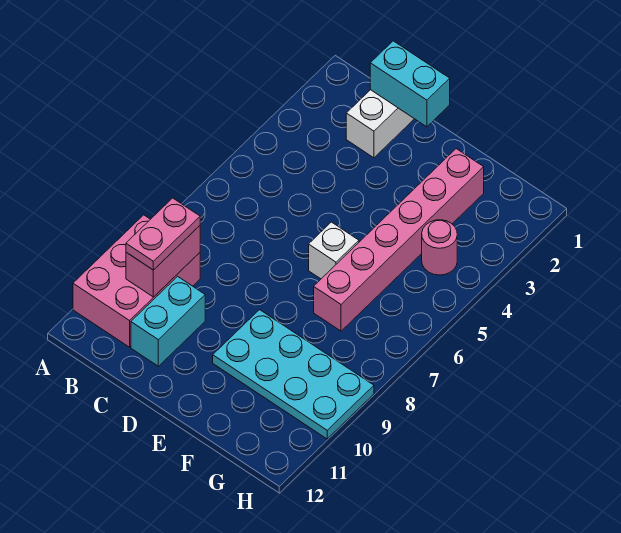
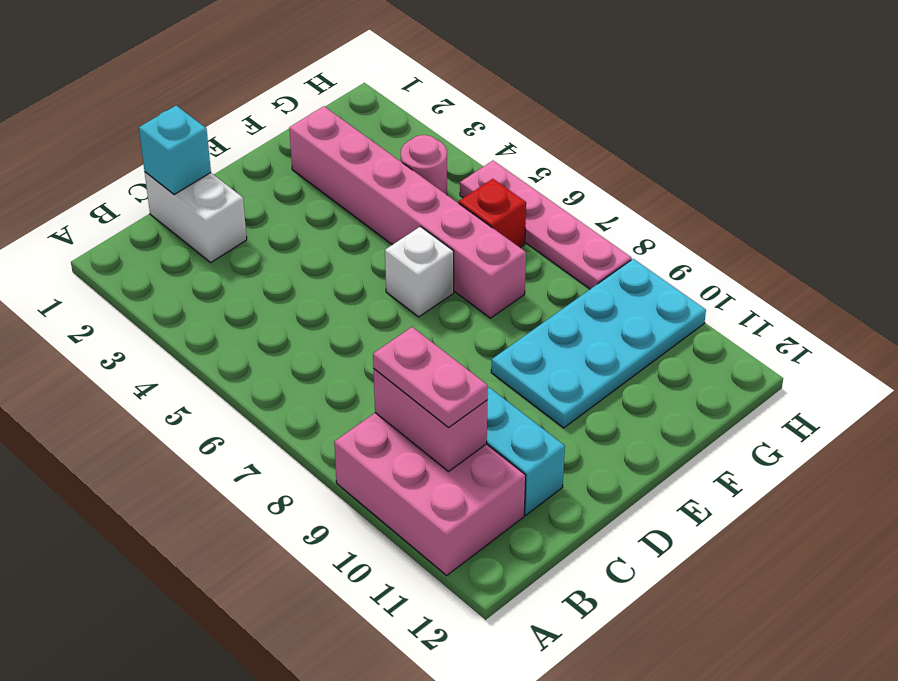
cyan 1x2 brick [370,41,450,127] -> cyan 1x1 brick [139,106,211,194]
none -> red 1x1 brick [459,179,526,248]
none -> pink 1x4 plate [460,161,631,289]

